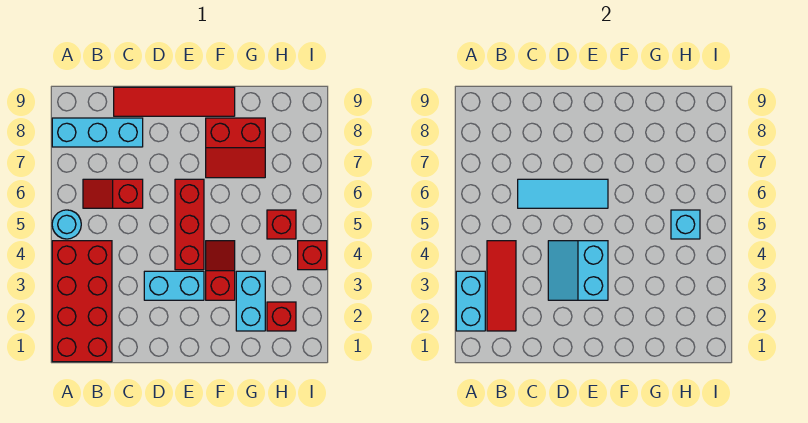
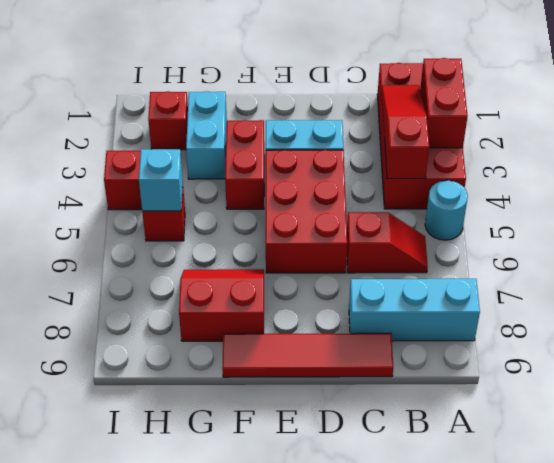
cyan 1x2 brick [456,271,485,331] -> red 1x2 brick [420,58,468,148]
red 1x3 tile [487,241,516,331] -> red 1x3 slope [382,85,429,179]
cyan 1x3 tile [518,179,608,208] -> none
cyan 2x2 slope [548,241,608,300] -> none
red 1x3 brick [175,179,204,270] -> red 2x3 brick [266,150,347,273]
red 1x2 slope [206,241,235,300] -> red 1x2 brick [225,120,264,209]

